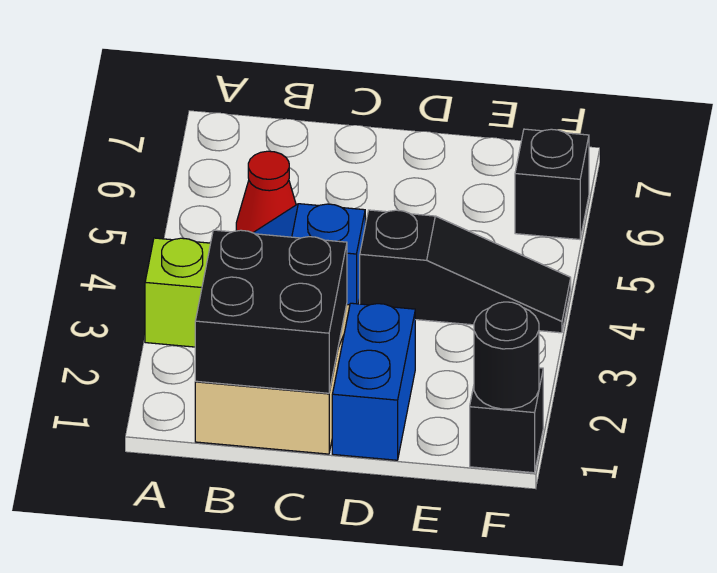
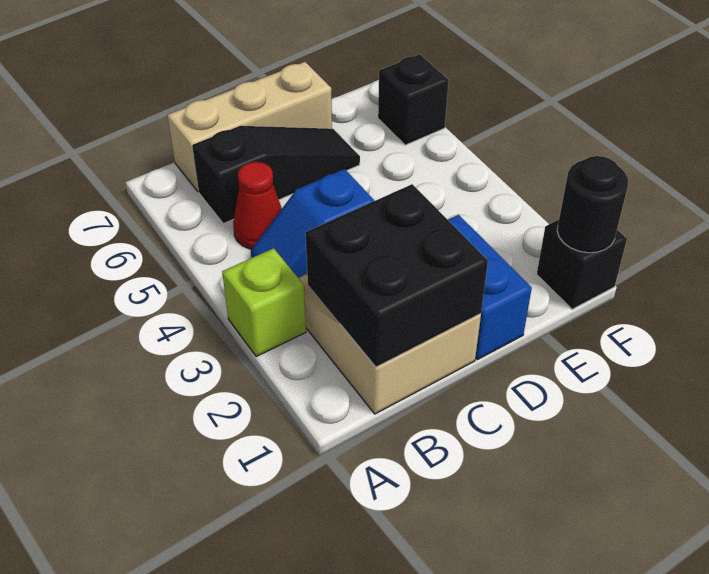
none -> tan 1x3 brick [167,62,332,192]
black 1x3 slope [360,210,571,333] -> black 1x3 slope moved to [192,126,360,224]

